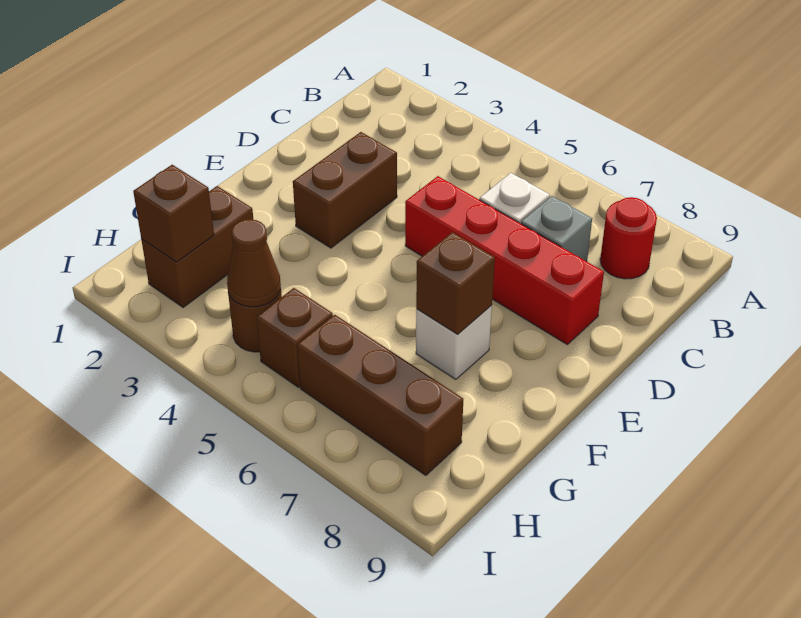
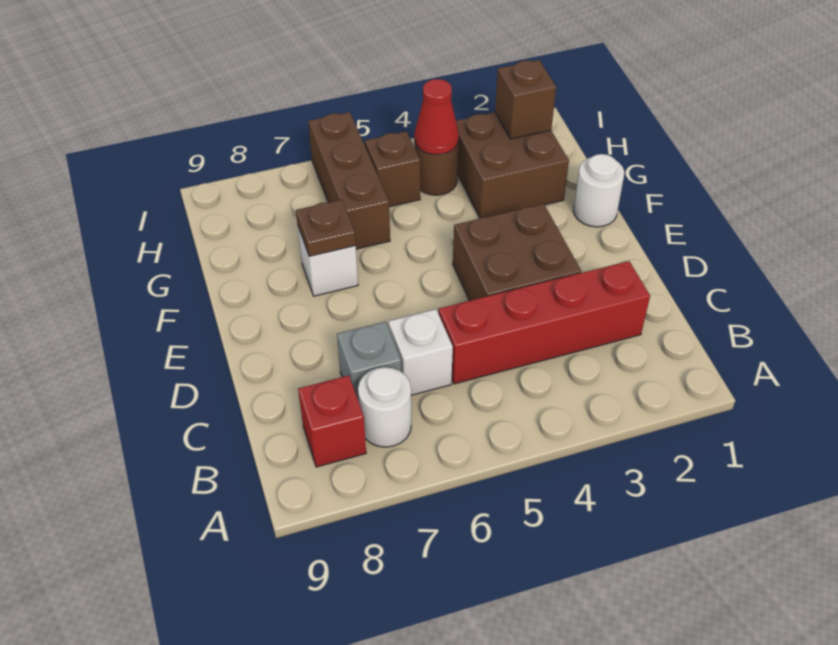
none -> white 1x1 round brick [358,367,411,447]
red 1x1 round brick [600,197,657,279] -> red 1x1 brick [298,375,366,467]
brown 1x2 brick [293,132,397,248] -> brown 2x2 brick [453,204,581,301]
red 1x4 brick [405,176,604,344] -> red 1x4 brick moved to [439,261,650,384]
none -> white 1x1 round brick [573,154,624,227]
brown 1x1 brick [416,232,495,334] -> brown 1x1 plate [296,200,356,256]
brown 1x2 brick [141,186,253,308] -> brown 2x2 brick [456,112,569,218]
brown 1x1 cone [227,219,281,307] -> red 1x1 cone [414,79,459,155]
brown 1x3 brick [297,315,463,475] -> brown 1x3 brick turned to [308,112,390,249]

